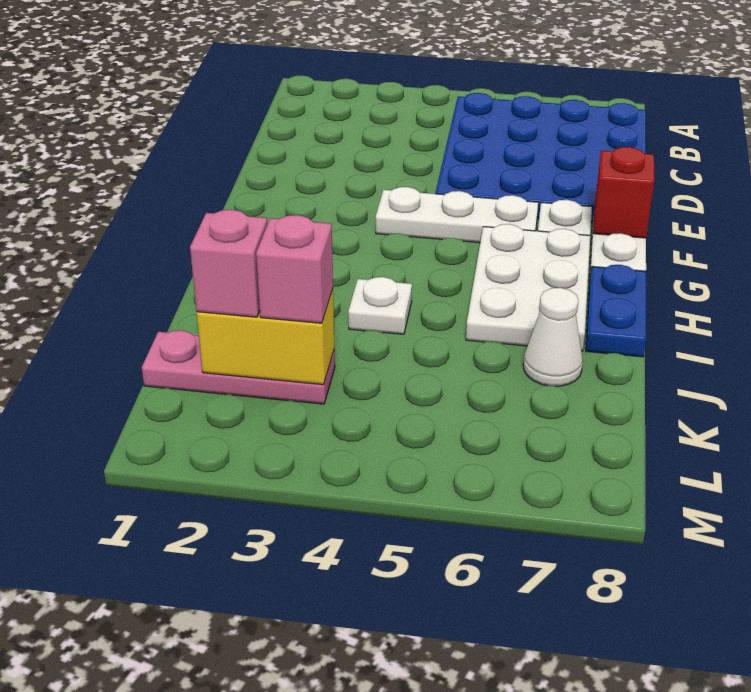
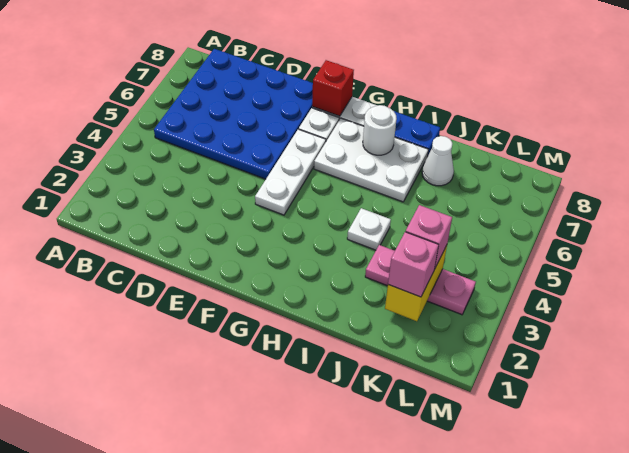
none -> white 1x1 round brick [363,105,397,155]
pink 1x3 plate [142,330,335,404] -> pink 1x3 plate turned to [365,245,476,315]

